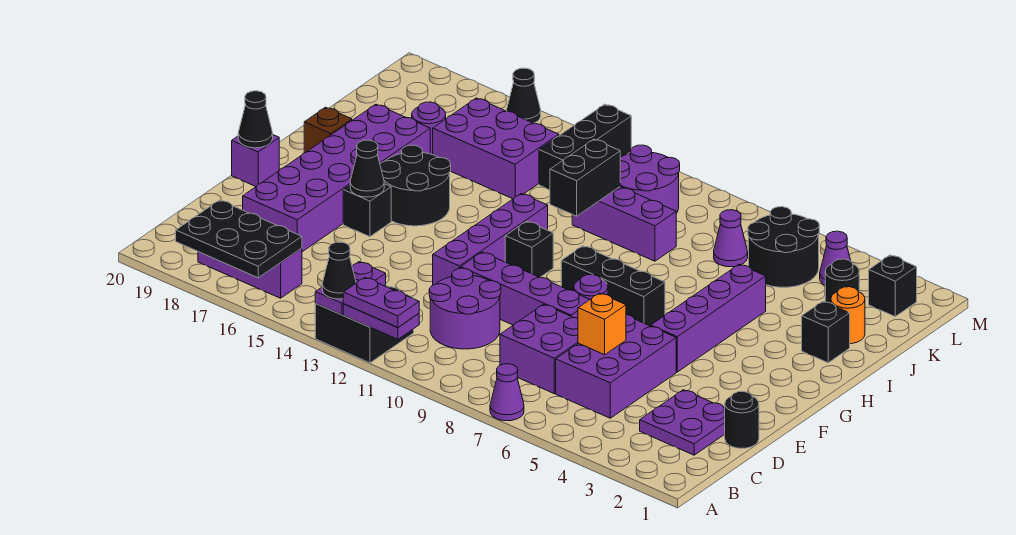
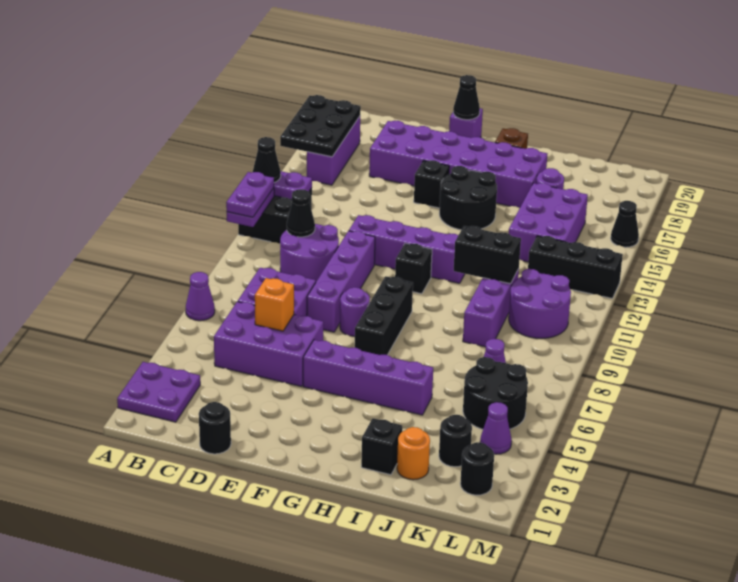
purple 2x2 plate [640,390,725,455] -> purple 2x2 plate moved to [117,362,200,422]
black 1x1 cone [350,140,384,197] -> black 1x1 cone moved to [287,189,315,237]
black 1x1 brick [869,255,917,316] -> black 1x1 round brick [460,442,494,495]

